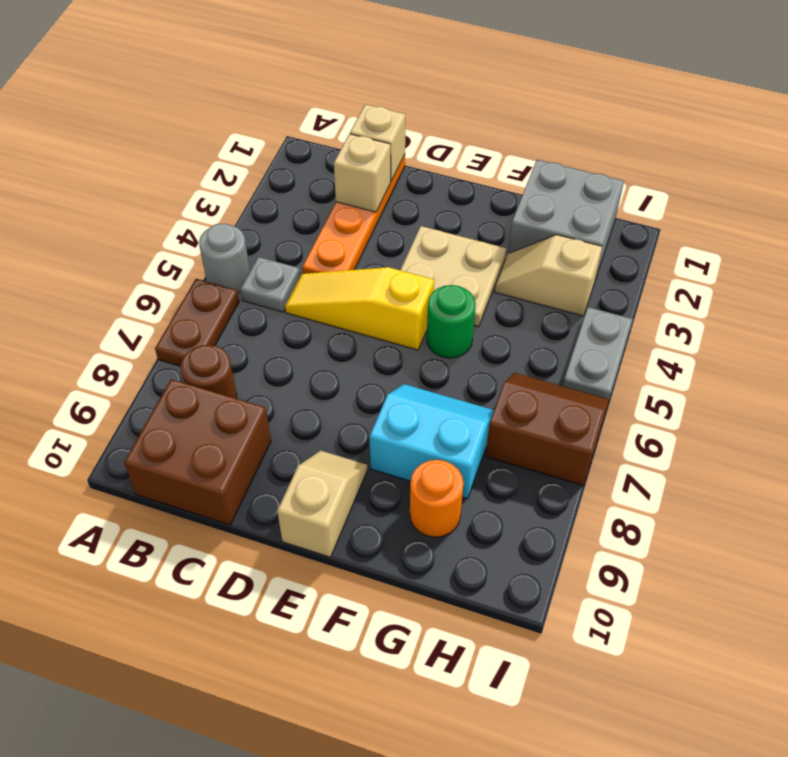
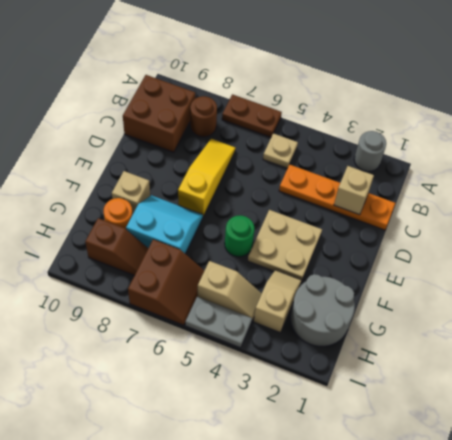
grey 1x1 round brick [199,224,250,293] -> grey 1x1 round brick moved to [354,131,386,172]
grey 1x1 plate [240,257,300,312] -> tan 1x1 plate [263,133,298,168]
tan 1x1 brick [350,104,405,181] -> tan 1x1 brick moved to [112,171,150,214]
yellow 1x3 slope [285,267,434,350] -> yellow 1x3 slope moved to [178,139,236,216]
tan 1x2 slope [277,451,367,557] -> tan 1x2 slope moved to [198,261,262,320]
cyan 2x2 slope [370,384,494,499] -> cyan 2x2 slope turned to [126,195,203,254]
grey 2x2 brick [508,160,624,280] -> grey 2x2 round brick [290,274,355,346]
none -> brown 1x2 slope [85,218,148,276]

